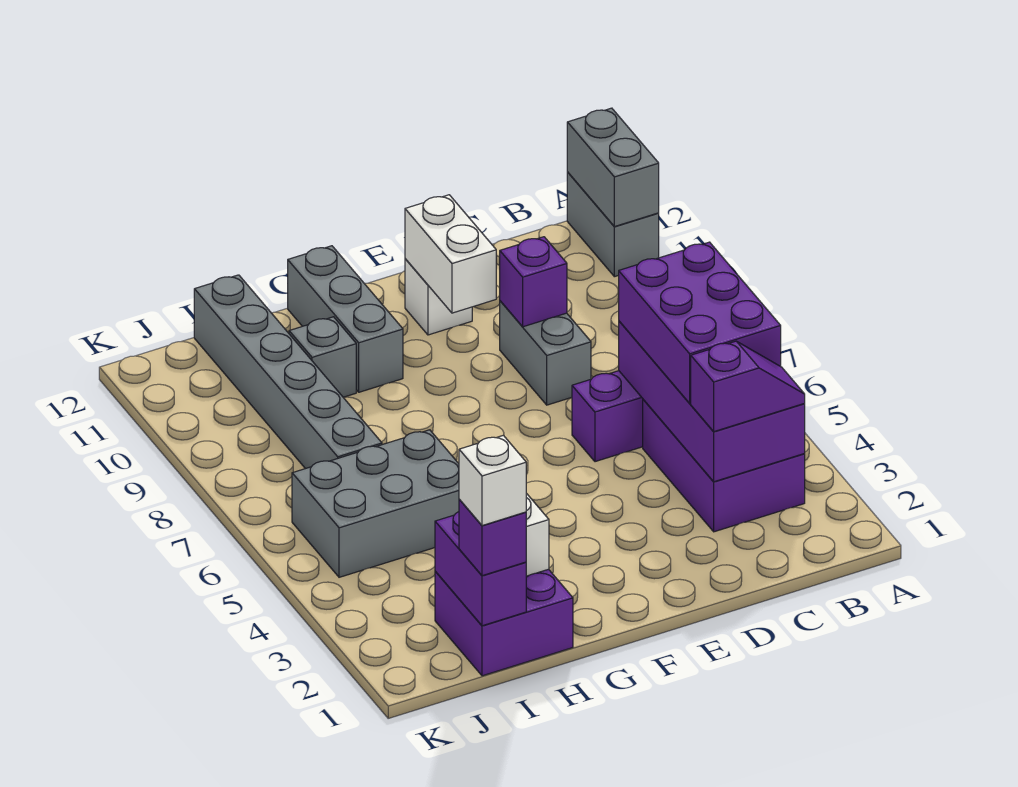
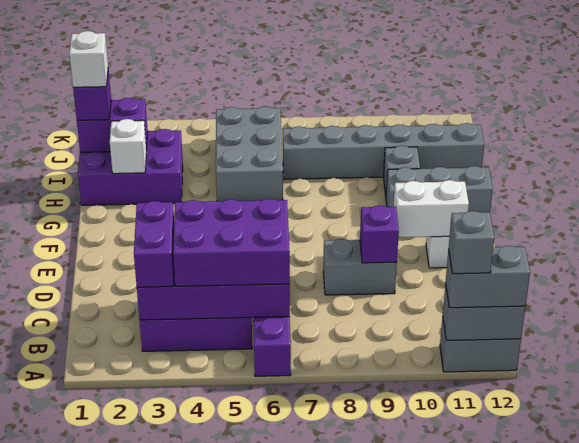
none -> grey 1x2 brick [446,246,530,308]
none -> grey 1x1 brick [449,211,494,274]
purple 1x2 slope [691,341,805,432] -> purple 1x2 brick [134,201,174,287]
purple 2x2 brick [435,569,573,676] -> purple 2x3 brick [78,129,183,205]

